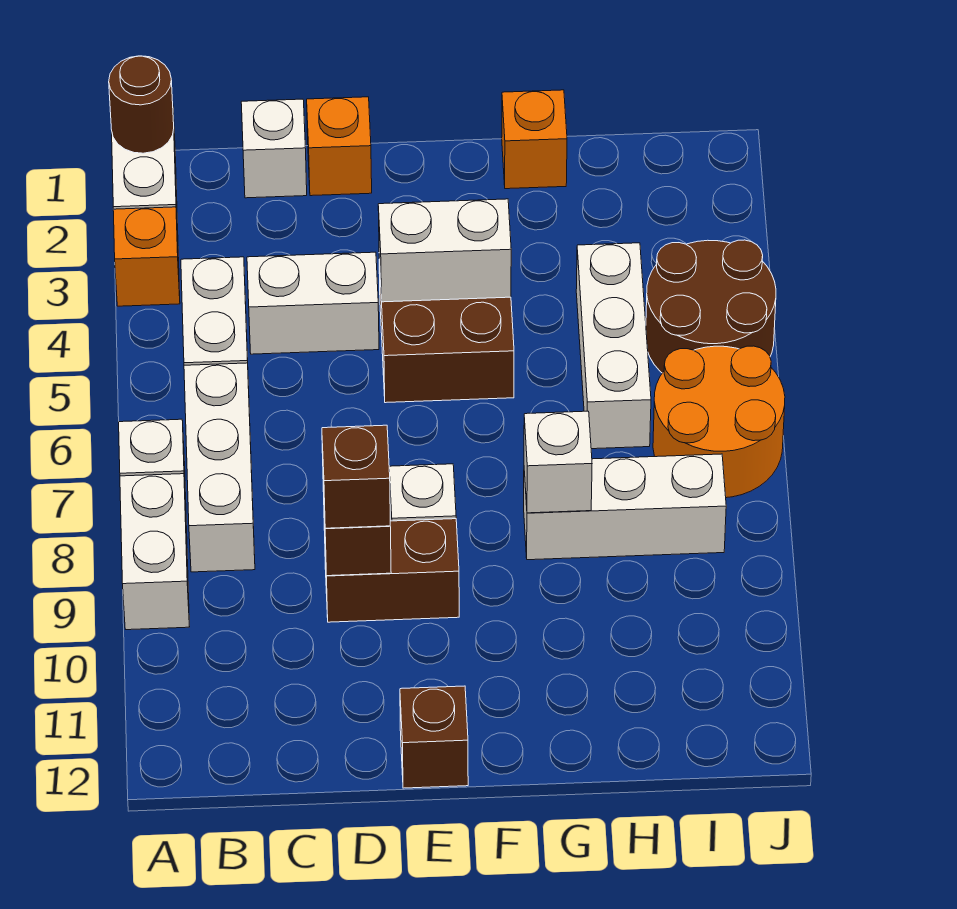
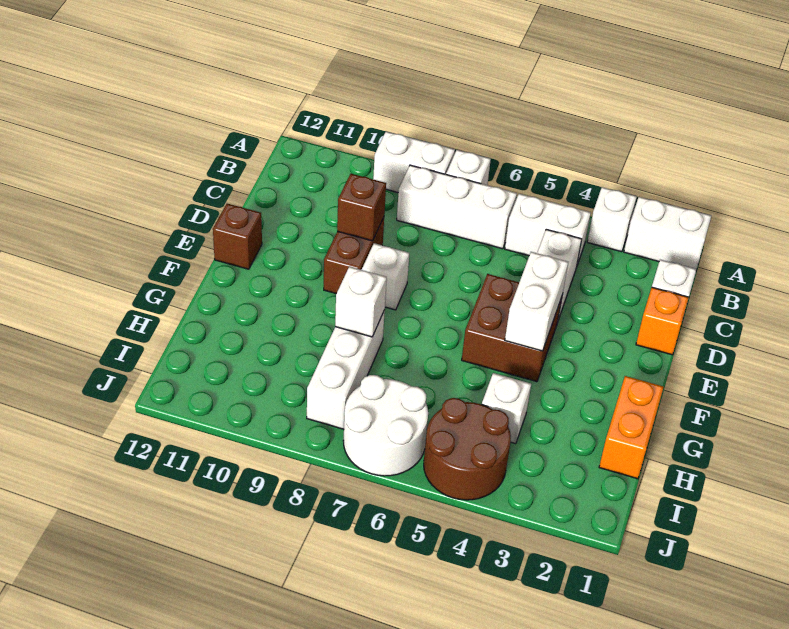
brown 1x1 round brick [109,56,174,153] -> none
orange 1x1 brick [113,207,180,306] -> white 1x1 brick [587,187,637,252]
brown 1x1 brick [322,425,390,528] -> none
orange 1x1 brick [502,90,567,189] -> orange 1x2 brick [599,376,664,479]
white 1x3 brick [576,243,651,449] -> white 1x1 brick [482,373,531,444]
orange 2x2 round brick [653,346,785,498] -> white 2x2 round brick [343,375,428,476]

